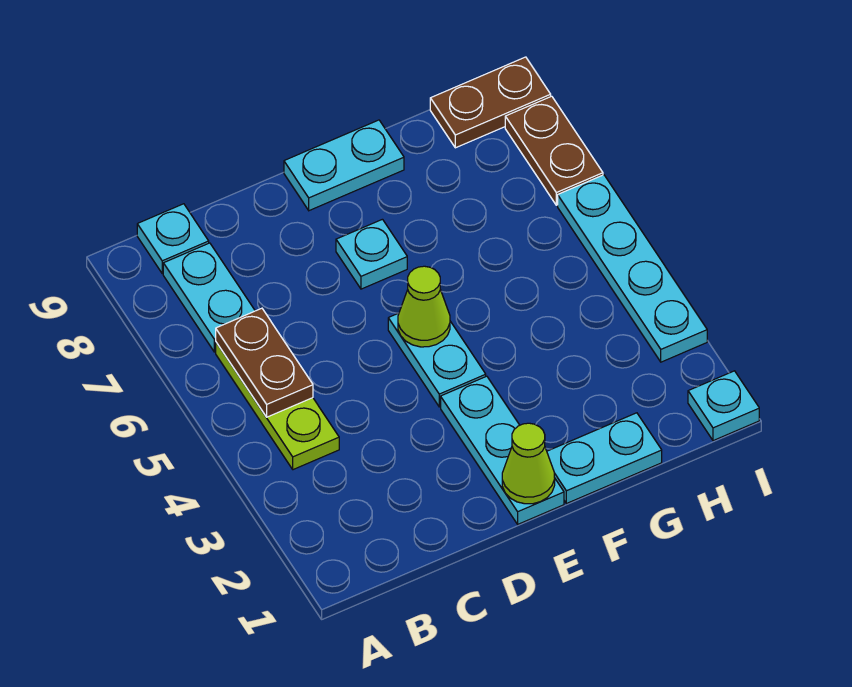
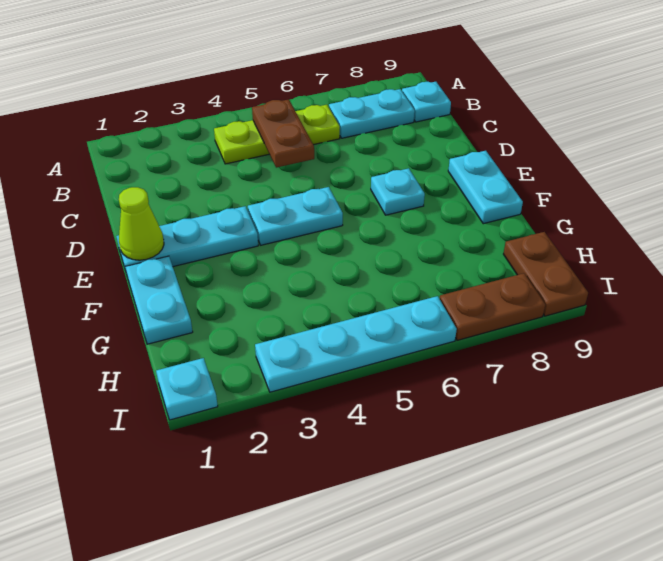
brown 1x2 plate [216,308,313,417] -> brown 1x2 plate turned to [252,99,314,168]
lime 1x1 cone [398,266,450,347] -> none

